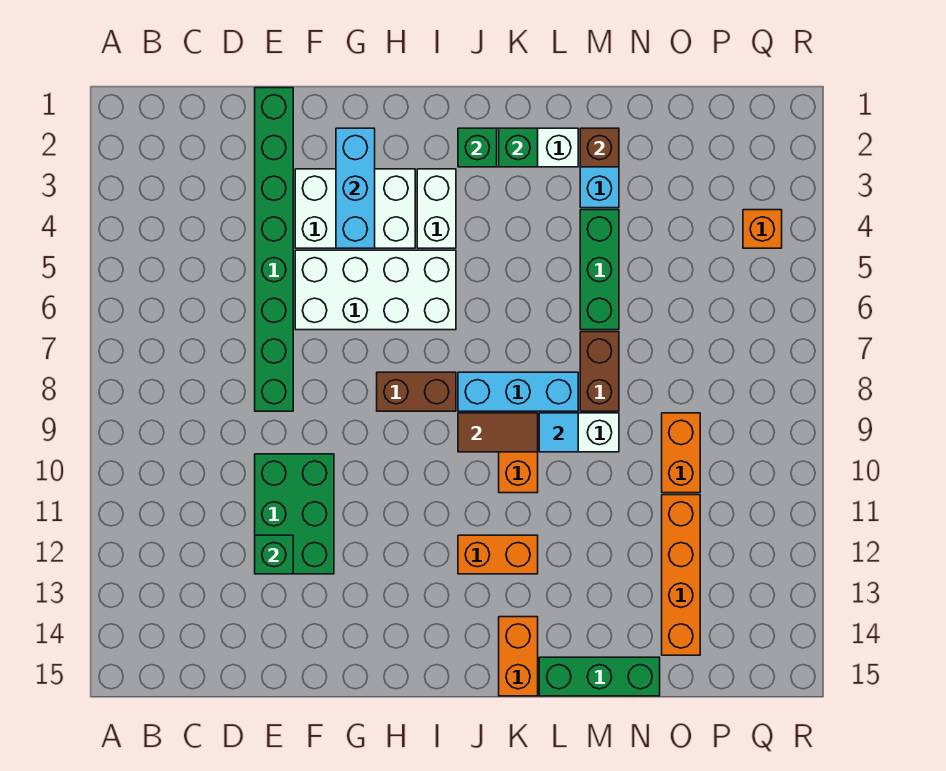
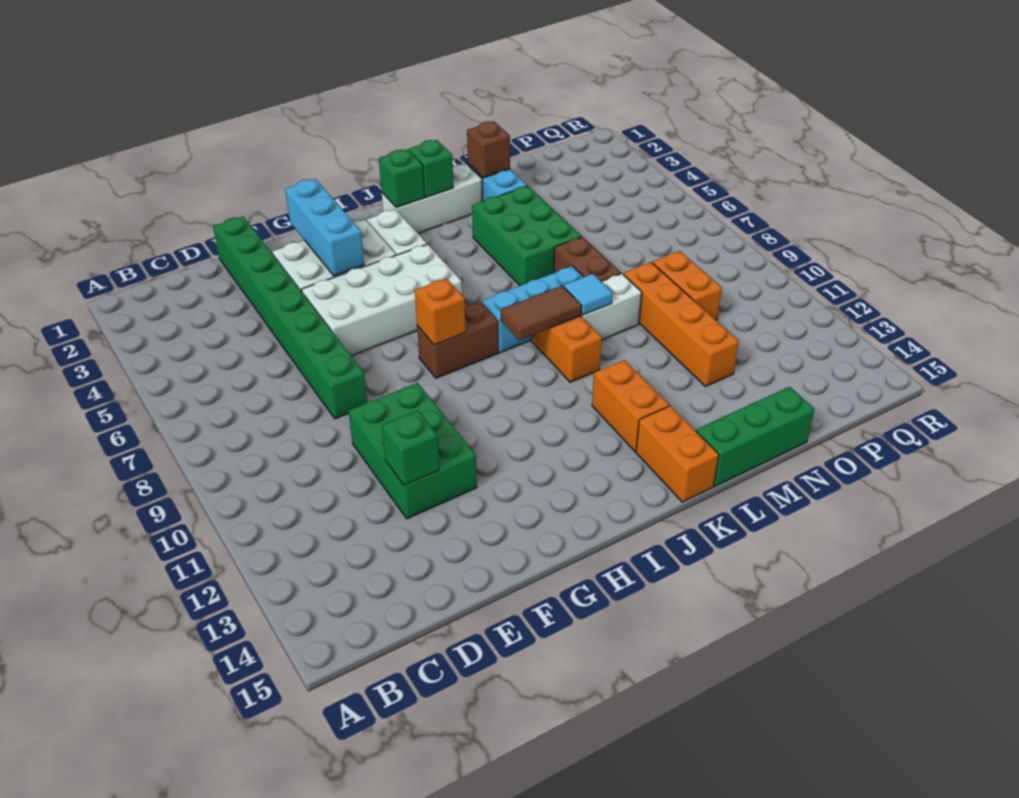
orange 1x2 brick [458,535,538,574] -> orange 1x2 brick turned to [592,360,669,451]
green 1x3 brick [580,210,619,330] -> green 2x3 brick [472,186,582,286]
orange 1x4 brick [662,495,700,655] -> orange 1x4 brick moved to [623,262,739,386]
orange 1x1 brick [743,210,782,248] -> orange 1x1 brick moved to [415,278,466,345]

